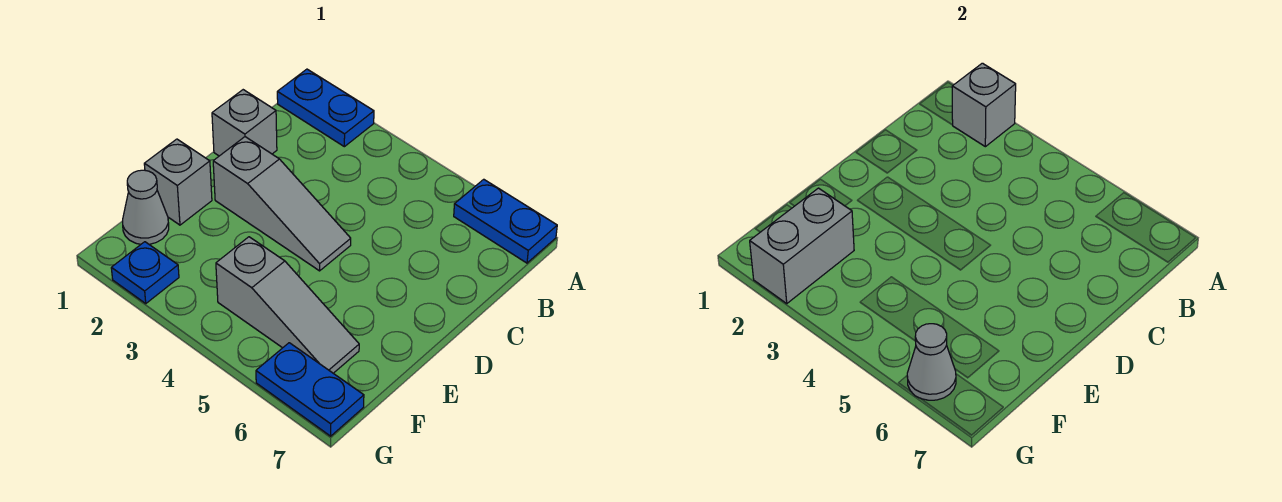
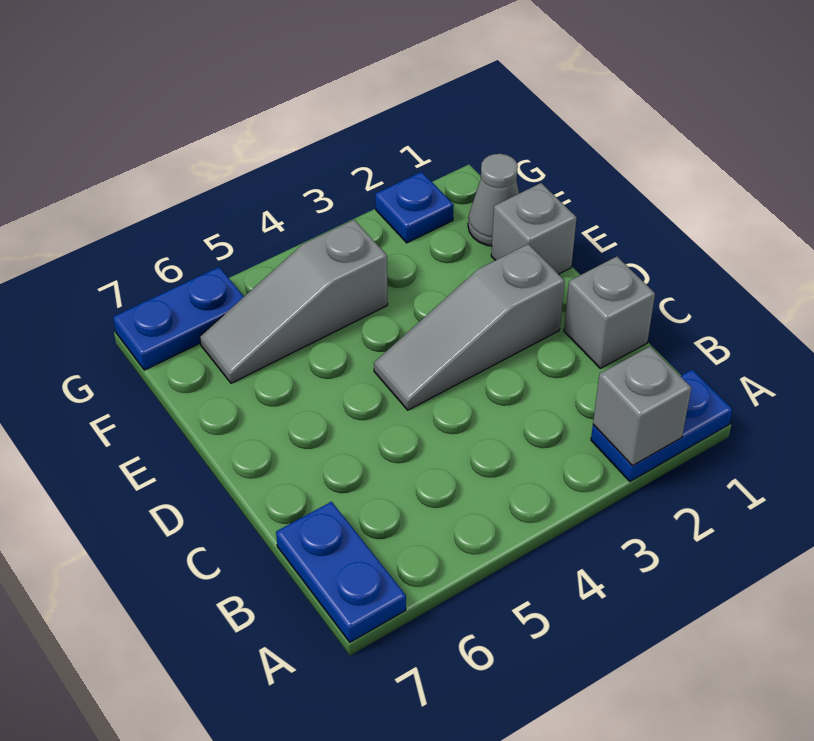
blue 1x2 plate [454,179,557,263] -> blue 1x2 plate turned to [276,502,406,642]
grey 1x2 brick [750,188,854,303] -> none
grey 1x1 cone [907,324,956,400] -> none

